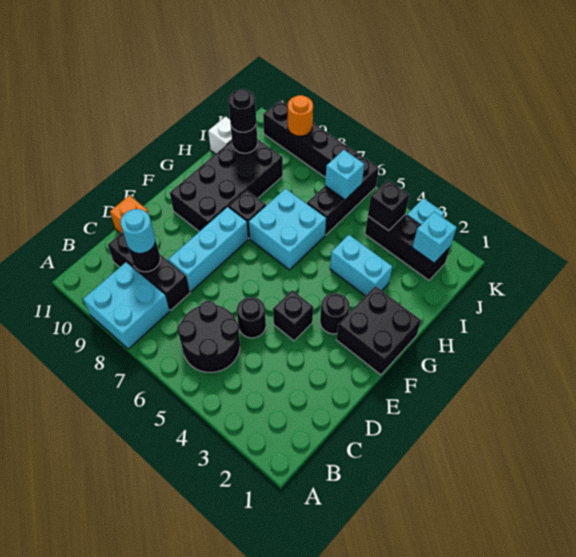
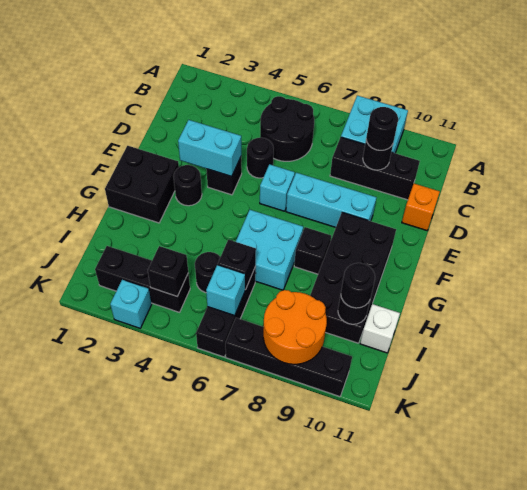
cyan 1x1 round brick [121,209,155,253] -> black 1x1 round brick [366,107,398,150]
cyan 1x3 brick [168,207,248,292] -> cyan 1x3 brick turned to [286,173,377,227]
cyan 1x2 brick [330,235,392,296] -> cyan 1x2 brick moved to [178,120,241,177]
none -> black 1x1 round brick [195,252,220,293]
none -> black 1x1 brick [218,240,256,290]
cyan 1x1 brick [412,212,457,263] -> cyan 1x1 brick moved to [260,164,295,211]
orange 1x1 round brick [288,95,313,136] -> orange 2x2 round brick [263,290,327,364]

